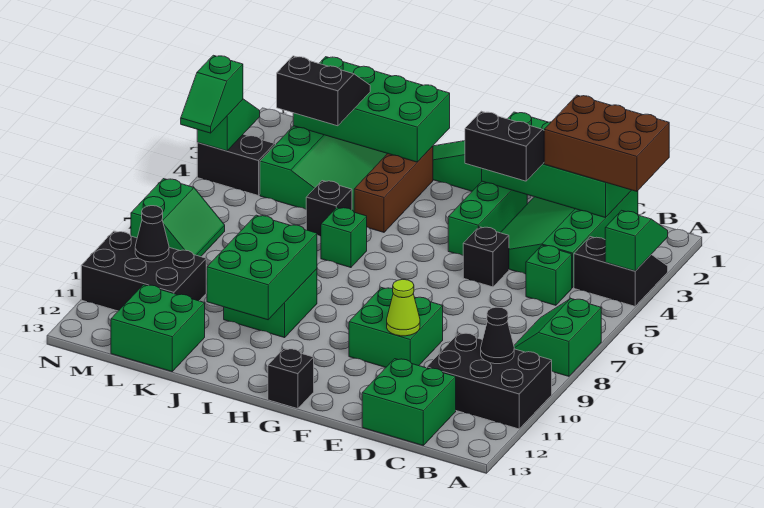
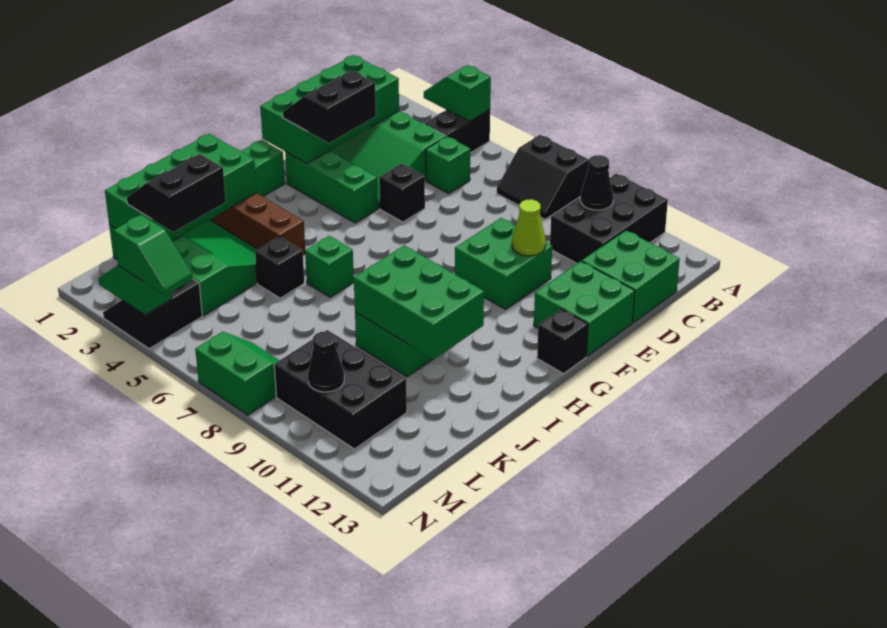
green 2x2 slope [514,299,601,376] -> black 2x2 slope [497,135,589,219]
brown 2x3 brick [544,95,669,191] -> none
green 2x2 brick [111,285,205,372] -> green 2x2 brick moved to [534,261,635,356]
black 2x3 brick [81,231,206,311] -> black 2x3 brick turned to [274,330,407,449]

